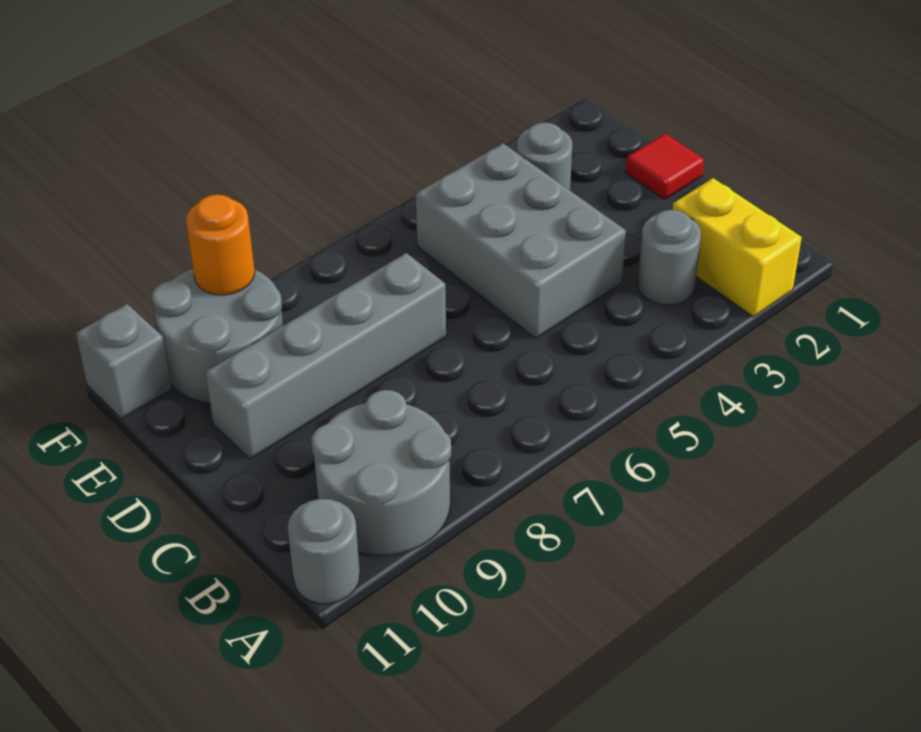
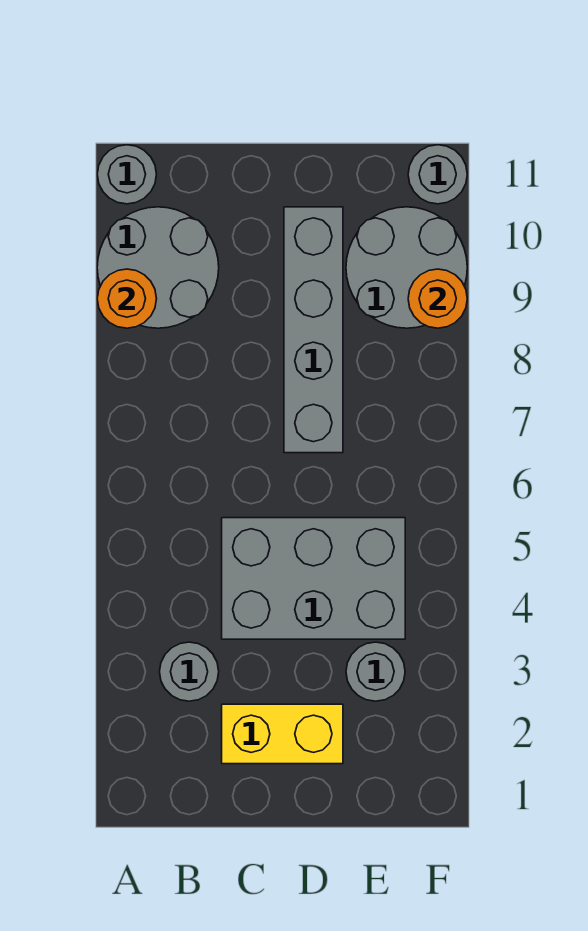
yellow 1x2 brick [673,178,802,317] -> yellow 1x2 brick moved to [222,704,343,764]
none -> orange 1x1 round brick [97,269,157,328]
red 1x1 tile [626,133,704,199] -> none
grey 1x1 brick [76,304,172,419] -> grey 1x1 round brick [408,145,467,204]

